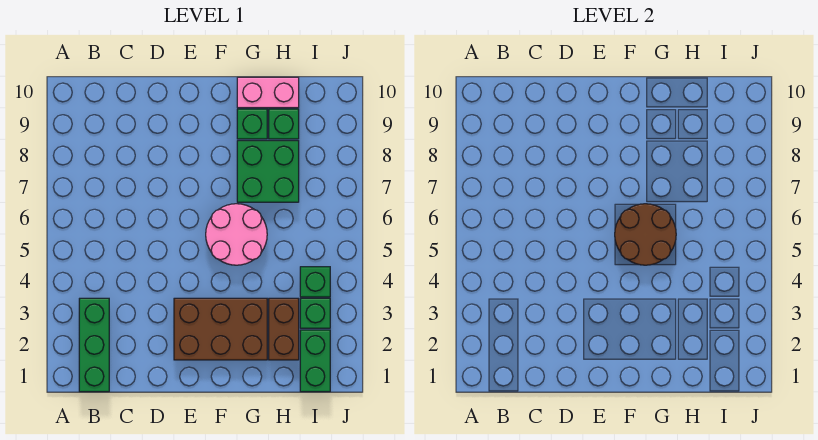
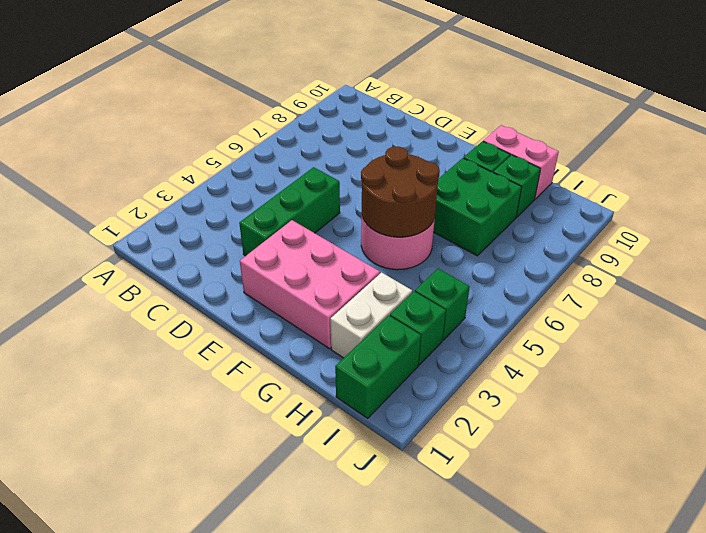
green 1x3 brick [79,298,109,392] -> green 1x3 brick moved to [239,167,340,256]
brown 2x3 brick [174,298,267,360] -> pink 2x3 brick [240,220,380,349]
brown 1x2 brick [269,298,299,360] -> white 1x2 brick [330,272,412,358]

